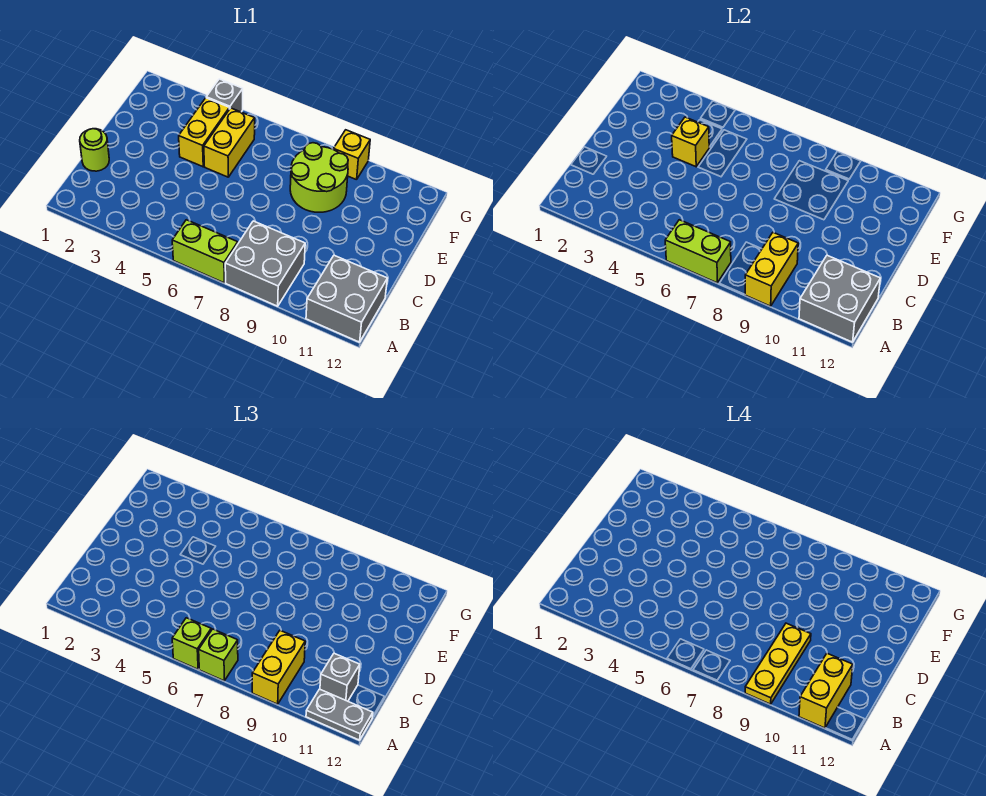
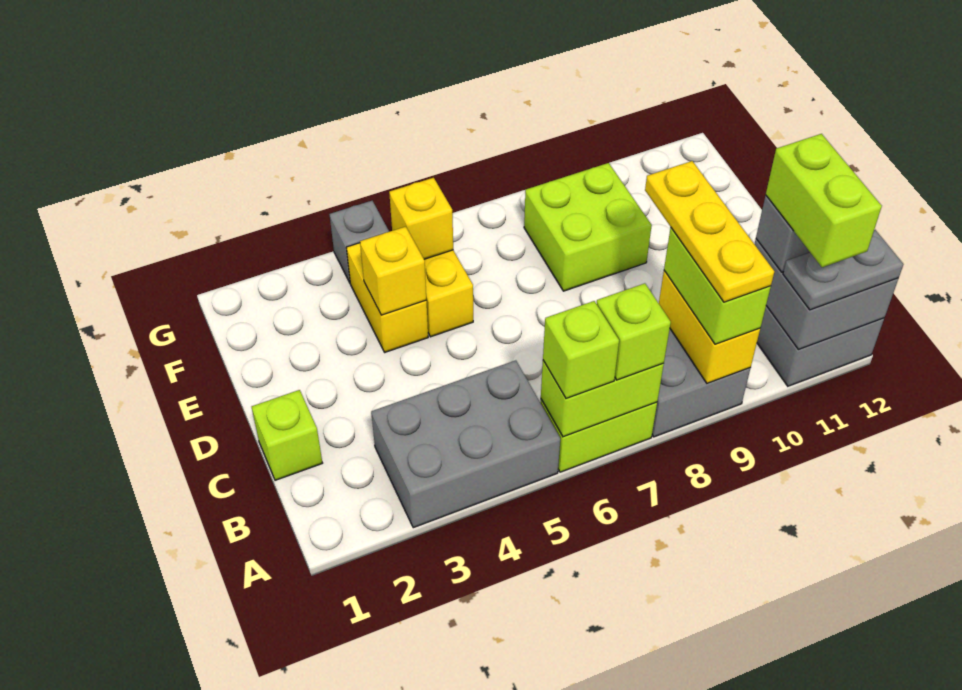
none -> grey 2x3 brick [371,360,560,528]
yellow 1x2 brick [252,631,305,704] -> lime 1x2 brick [664,228,771,344]
yellow 1x2 brick [799,653,853,728] -> lime 1x2 brick [766,134,882,267]
lime 1x1 round brick [80,129,109,171] -> lime 1x1 brick [252,390,322,480]
lime 2x2 round brick [290,143,348,212] -> lime 2x2 brick [524,163,652,291]
yellow 1x1 brick [333,130,370,180] -> yellow 1x1 brick moved to [389,178,453,259]

